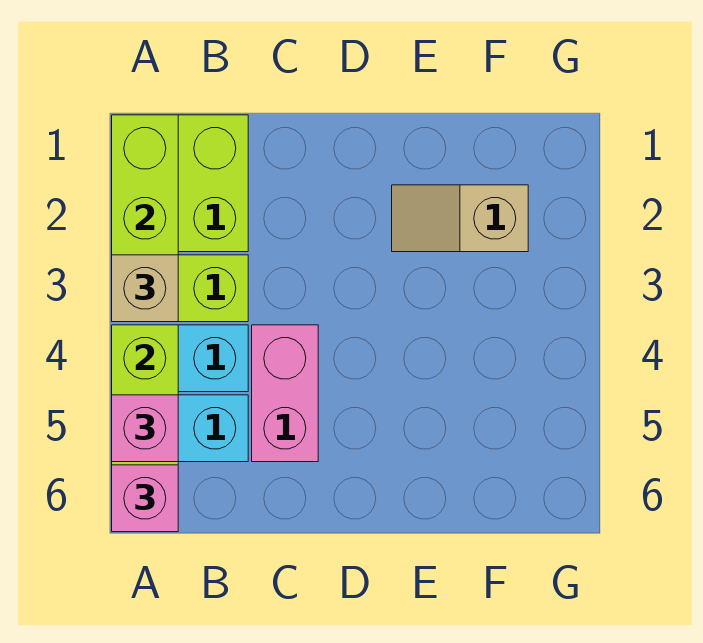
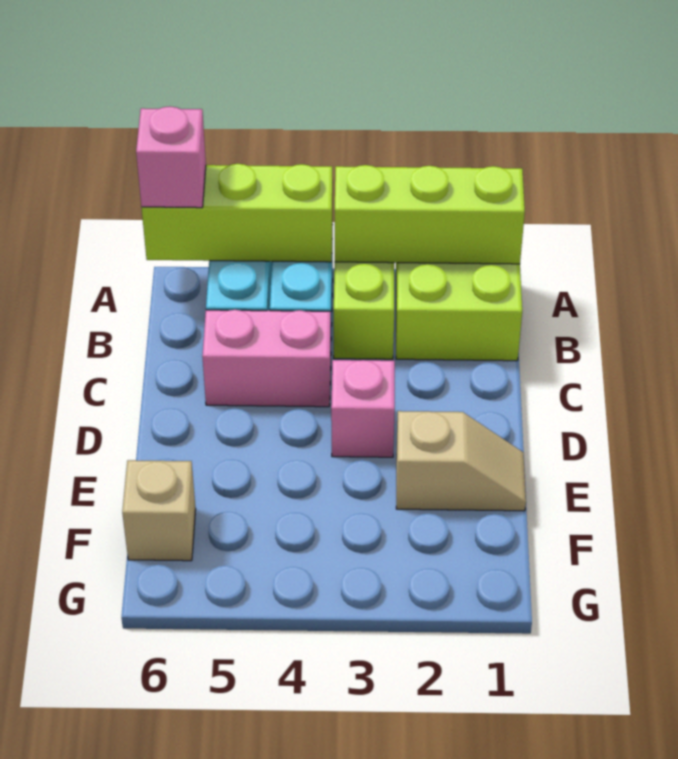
tan 1x1 brick [112,255,178,322] -> tan 1x1 brick moved to [122,460,196,561]
pink 1x1 brick [112,395,178,462] -> pink 1x1 brick moved to [331,360,395,457]
tan 1x2 slope [392,185,528,252] -> tan 1x2 slope turned to [396,411,526,511]

